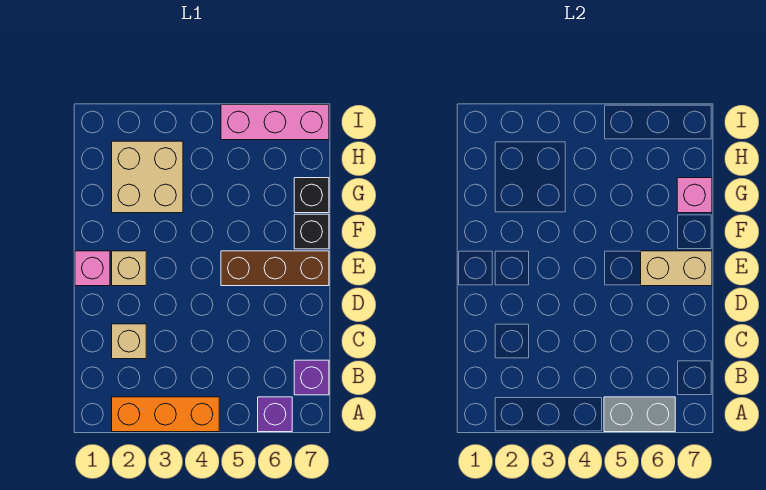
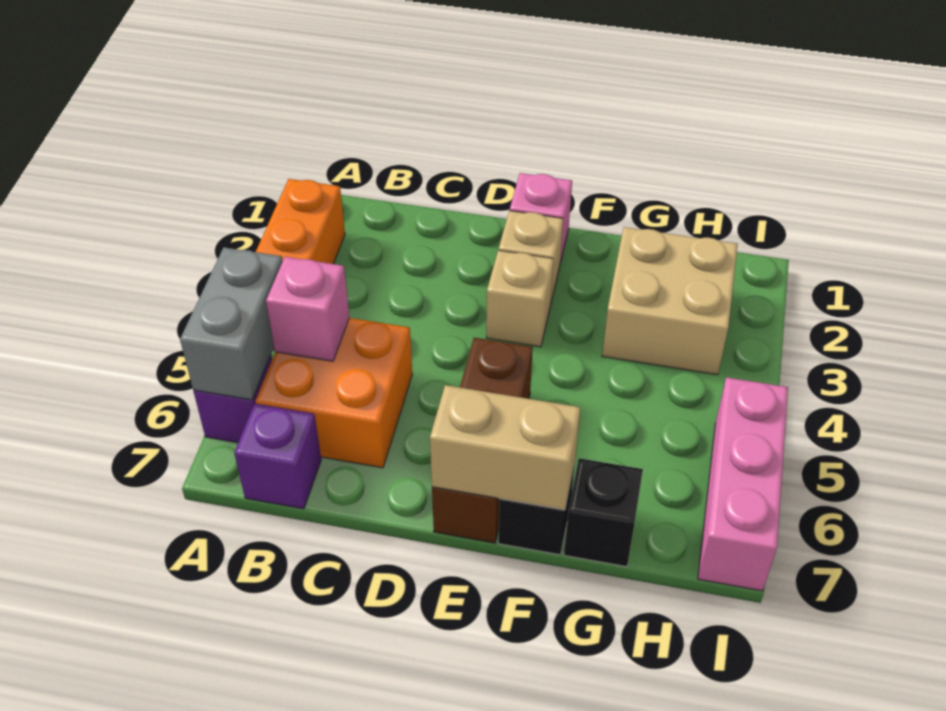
none -> orange 2x2 brick [255,318,412,468]
tan 1x1 brick [112,324,146,359] -> tan 1x1 brick moved to [486,250,554,347]
tan 1x2 brick [641,251,712,286] -> tan 1x2 brick turned to [430,385,580,510]
pink 1x1 brick [677,178,712,213] -> pink 1x1 brick moved to [266,257,349,361]

